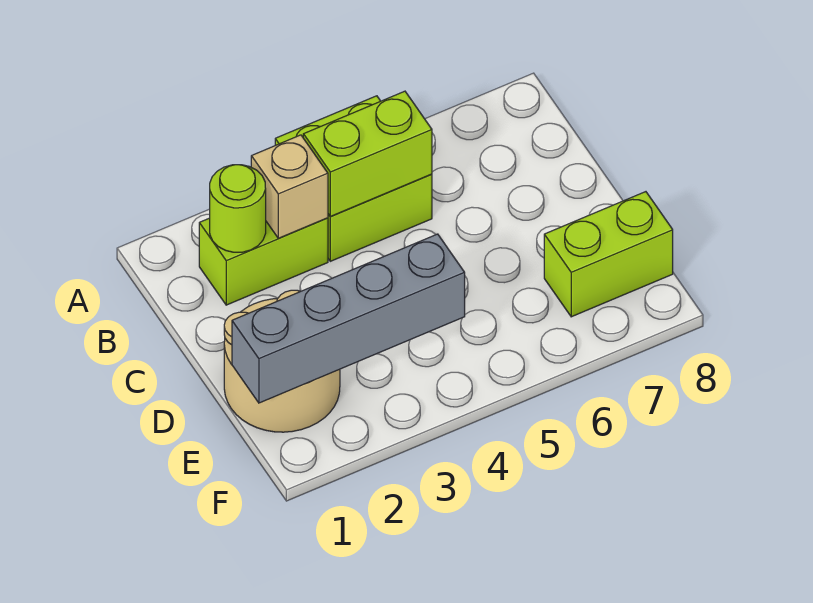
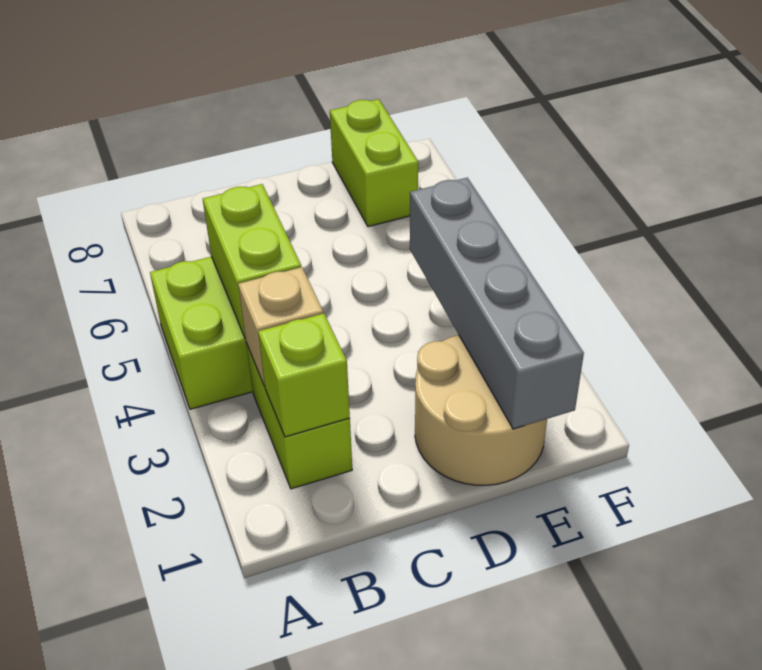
lime 1x1 round brick [210,165,266,252] -> lime 1x1 brick [258,313,350,437]

